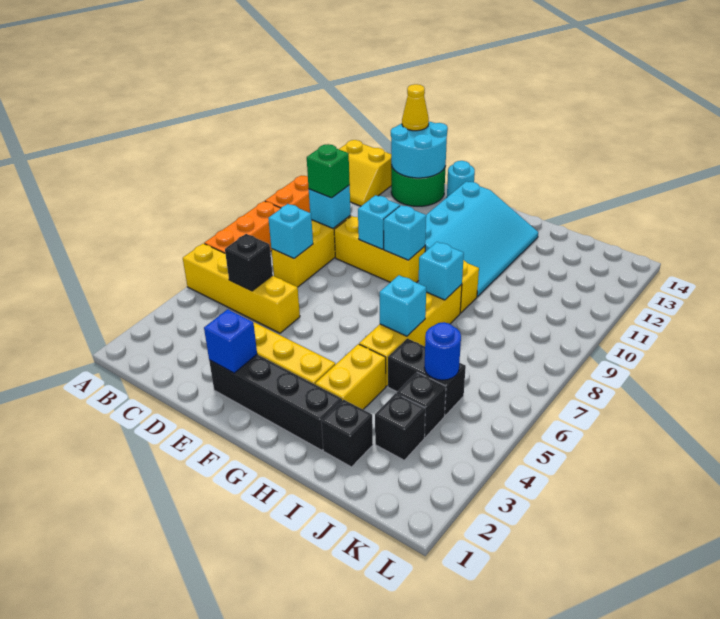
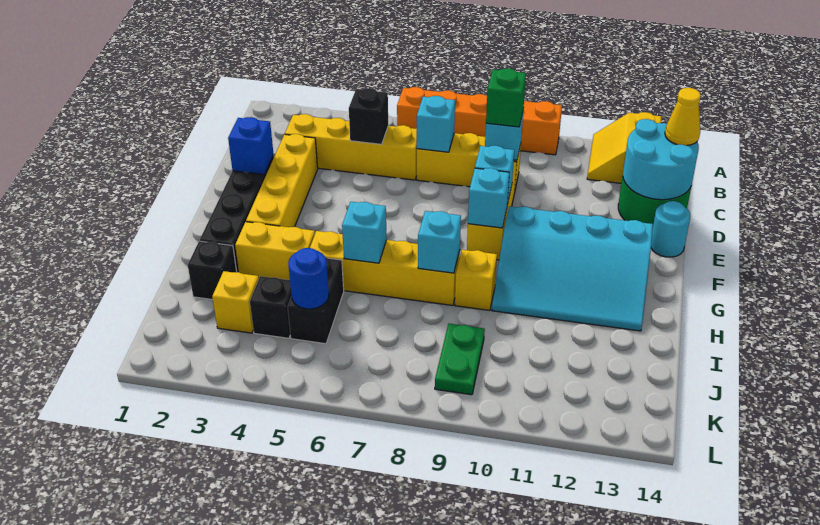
yellow 1x4 brick [183,243,300,333] -> yellow 1x4 brick turned to [285,114,417,180]
black 1x1 brick [375,393,425,460] -> yellow 1x1 brick [212,271,259,333]
none -> green 1x2 plate [435,324,485,395]

